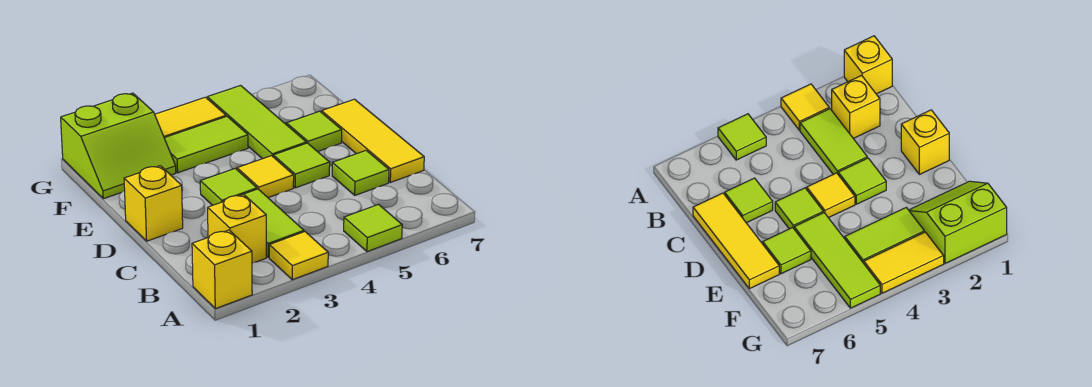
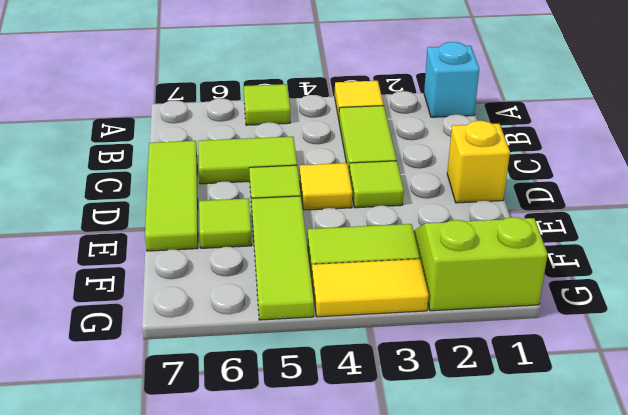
yellow 1x1 brick [192,230,252,309] -> cyan 1x1 brick [424,42,479,117]
yellow 1x1 brick [208,194,266,263] -> none
lime 1x1 tile [332,151,389,195] -> lime 1x2 tile [198,137,297,184]
yellow 1x3 tile [322,99,424,182] -> lime 1x3 tile [145,141,198,251]

